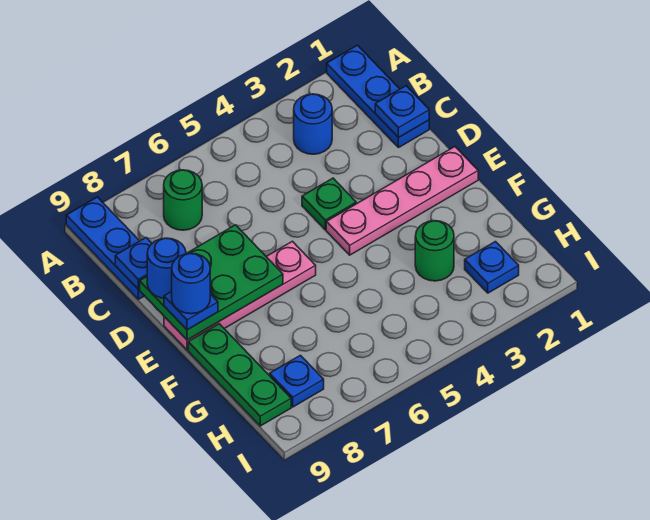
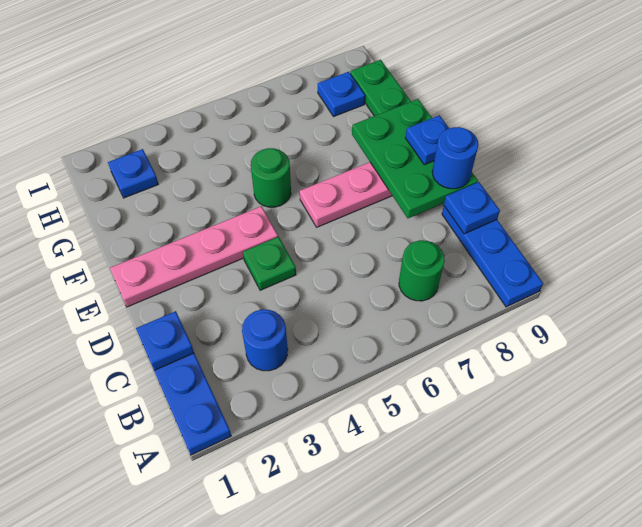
green 2x3 plate [140,225,283,340] -> green 2x3 plate turned to [352,99,478,218]
blue 1x1 round brick [172,253,210,314] -> none
green 1x1 round brick [415,221,454,281] -> green 1x1 round brick moved to [251,148,291,207]

